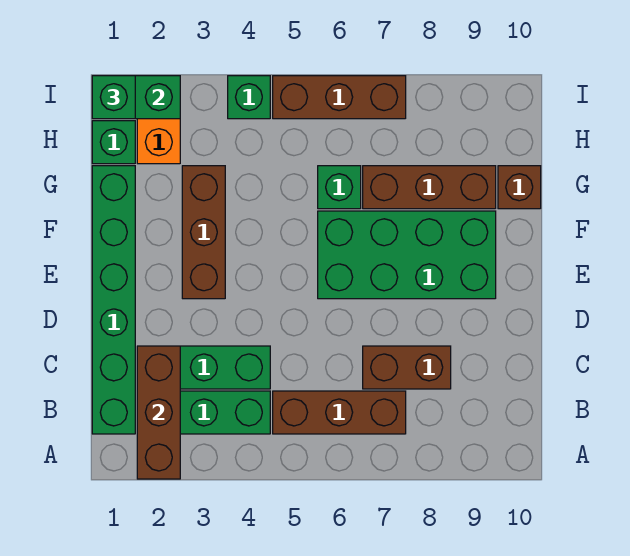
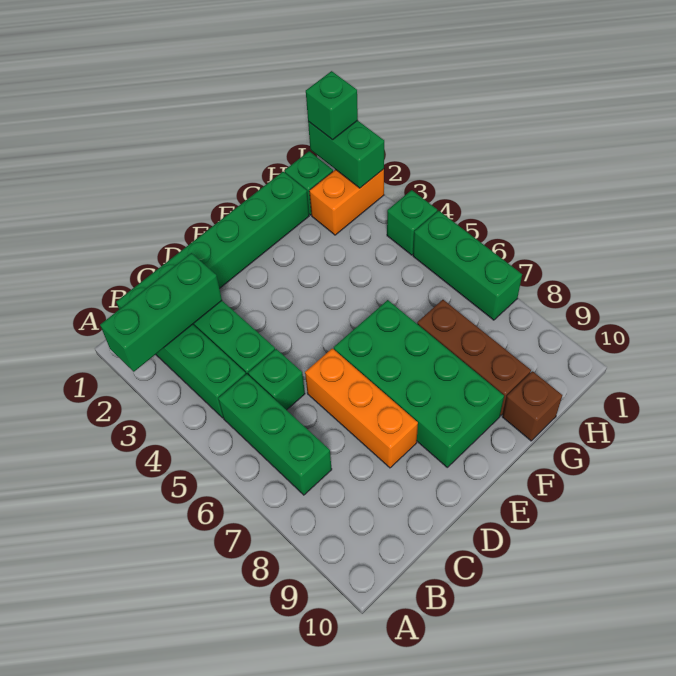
brown 1x3 brick [137,346,180,479] -> green 1x3 brick [100,253,222,372]
brown 1x3 brick [273,391,406,434] -> green 1x3 brick [218,374,332,495]
brown 1x2 brick [363,346,451,389] -> none
none -> orange 1x3 brick [305,348,418,468]
brown 1x3 brick [182,166,225,299] -> none
green 1x1 brick [318,166,361,209] -> green 1x1 brick moved to [248,349,305,410]
brown 1x3 brick [273,76,406,119] -> green 1x3 brick [413,211,522,320]

